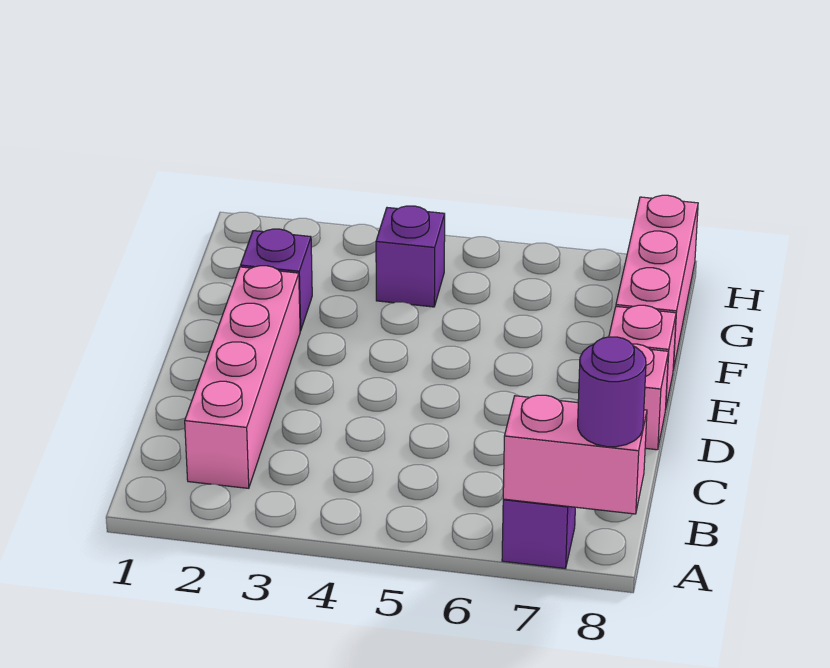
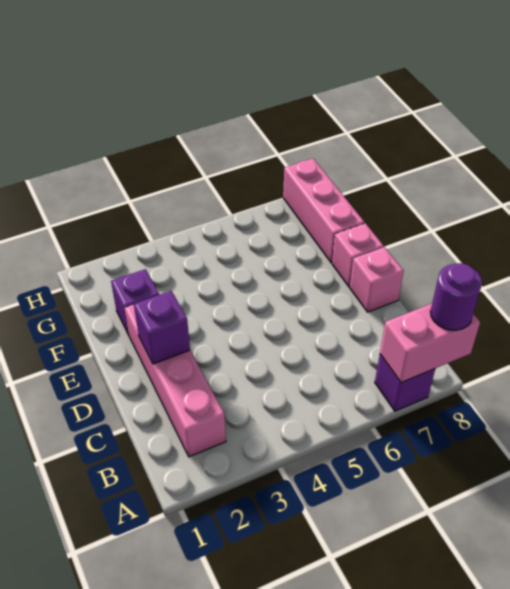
purple 1x1 brick [376,206,445,307] -> purple 1x1 brick moved to [134,291,190,364]

